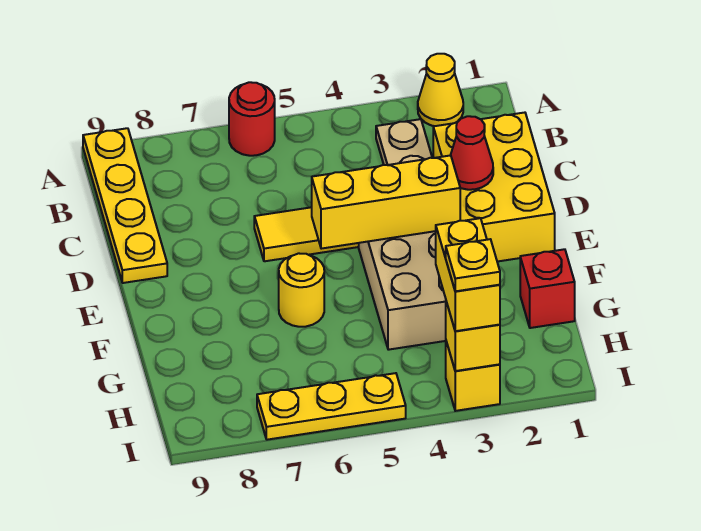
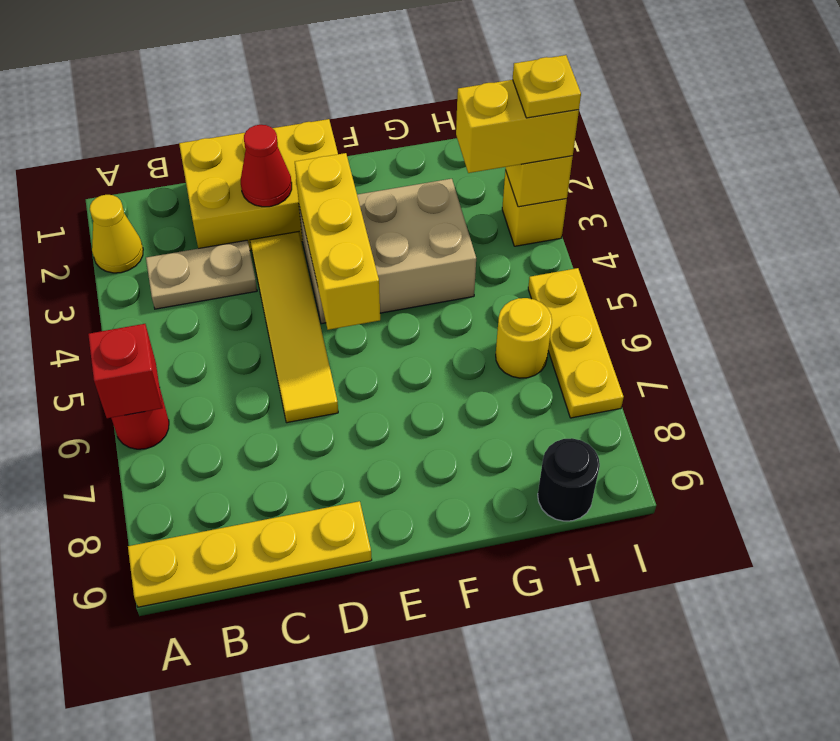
yellow 1x1 round brick [279,253,324,327] -> yellow 1x1 round brick moved to [496,298,552,378]
red 1x1 brick [520,249,575,328] -> red 1x1 brick moved to [88,324,162,418]
none -> black 1x1 round brick [538,438,600,521]

